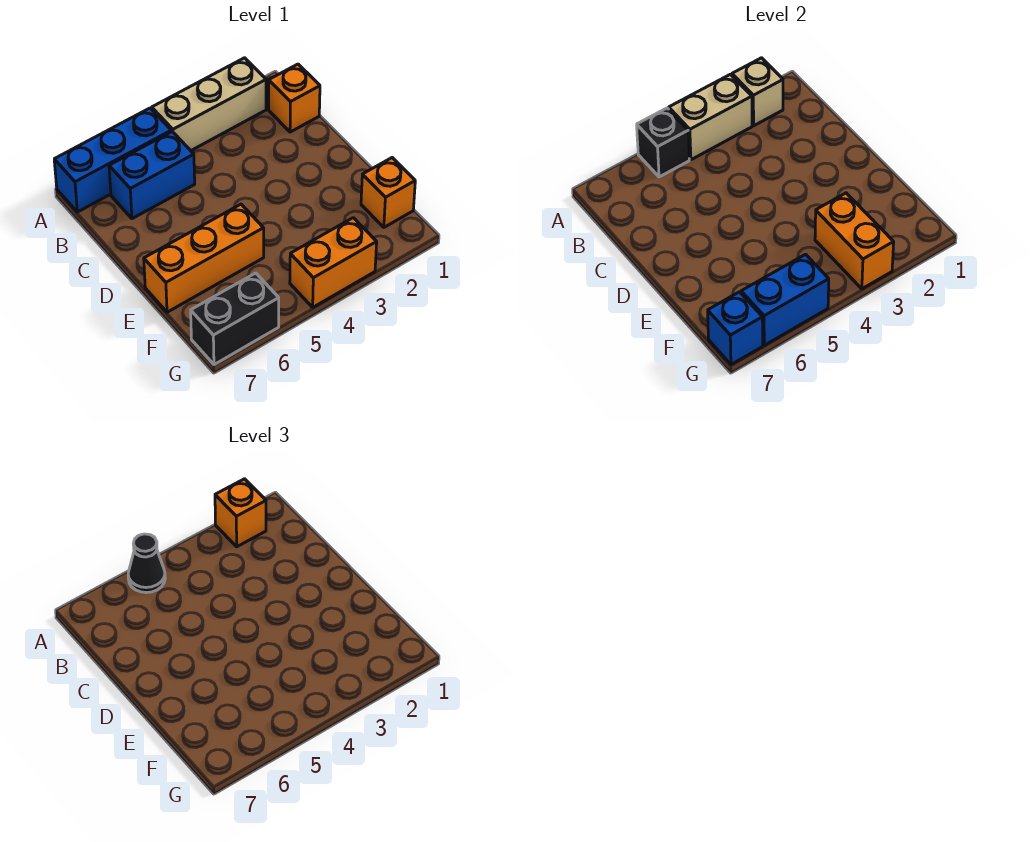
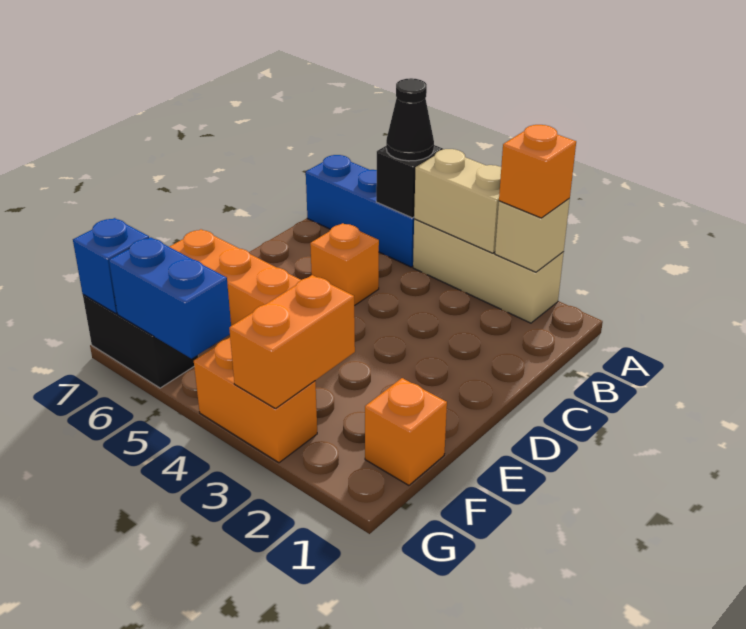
orange 1x1 brick [269,64,320,132] -> orange 1x1 brick moved to [310,223,379,306]
blue 1x2 brick [109,132,195,219] -> none

